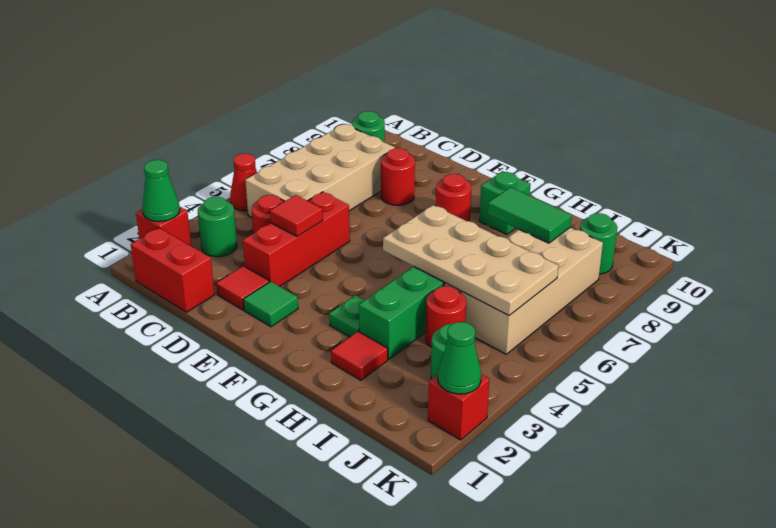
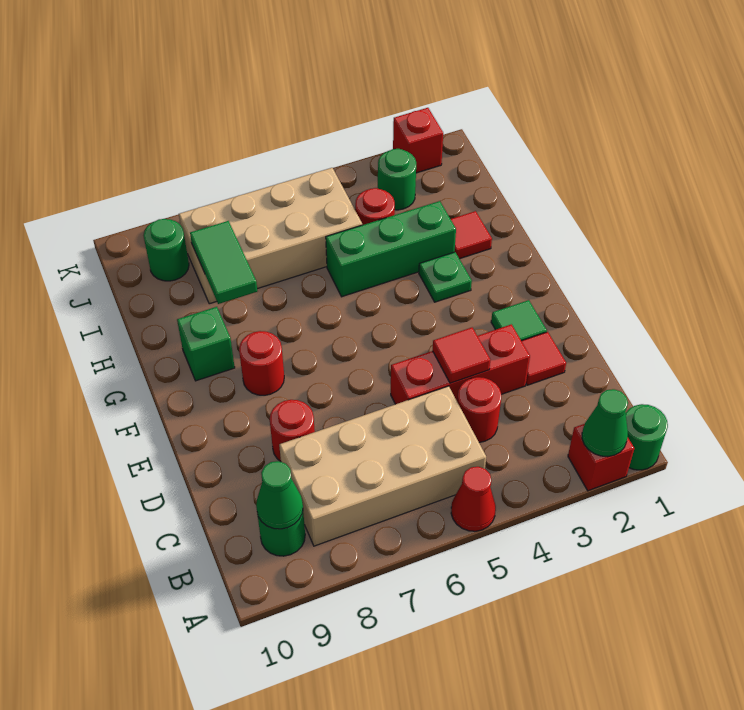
red 1x2 brick [131,228,215,312] -> none
green 1x1 round brick [198,197,237,257] -> green 1x1 round brick moved to [626,404,668,470]
tan 2x4 plate [383,205,558,315] -> none
green 1x1 cone [438,322,481,394] -> green 1x1 cone moved to [256,461,303,529]

